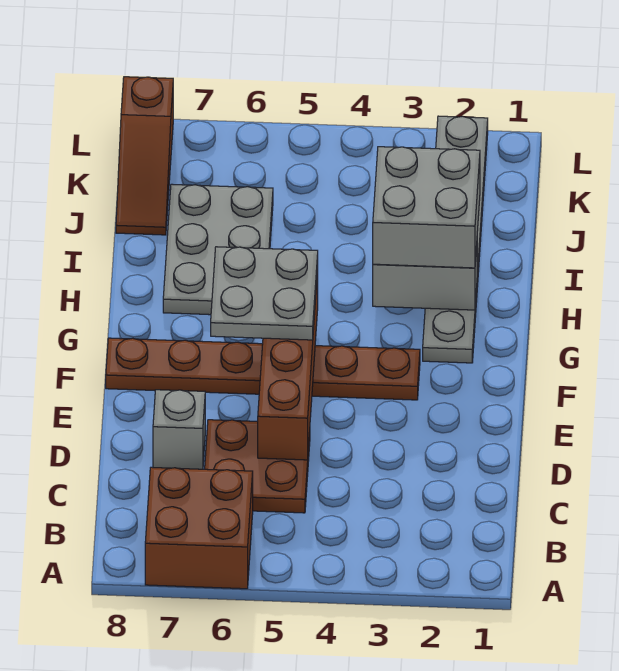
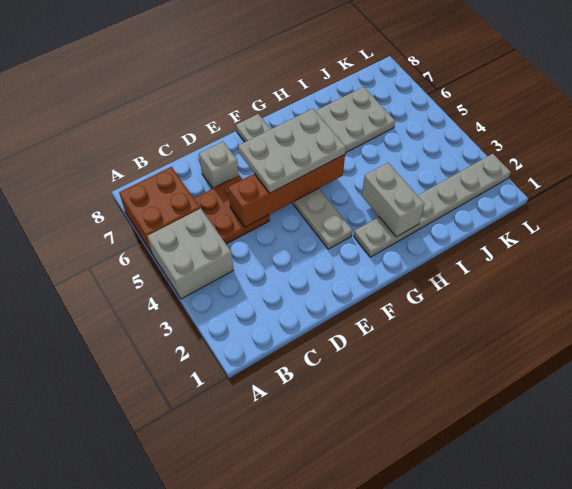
brown 1x6 plate [106,338,420,400] -> grey 1x6 plate [236,114,352,249]
grey 2x2 plate [211,247,318,340] -> grey 2x3 plate [238,109,346,193]
grey 2x2 brick [373,147,480,268] -> grey 2x2 brick moved to [147,208,233,299]
brown 1x3 slope [116,77,173,235] -> none

